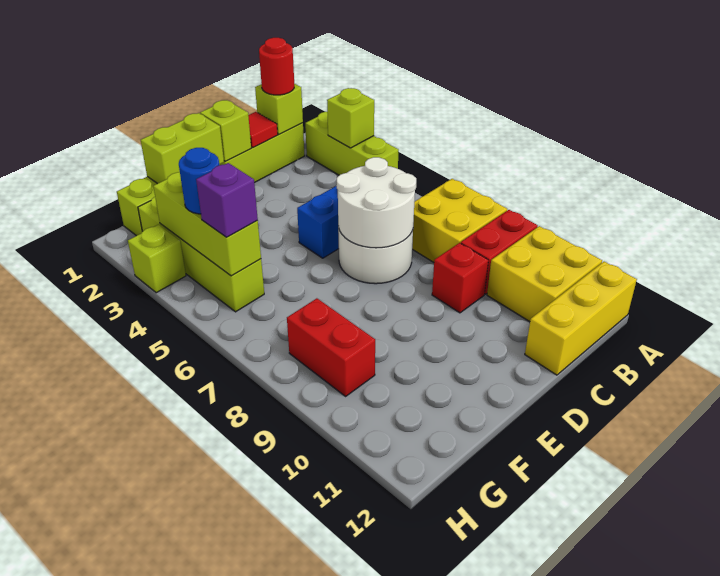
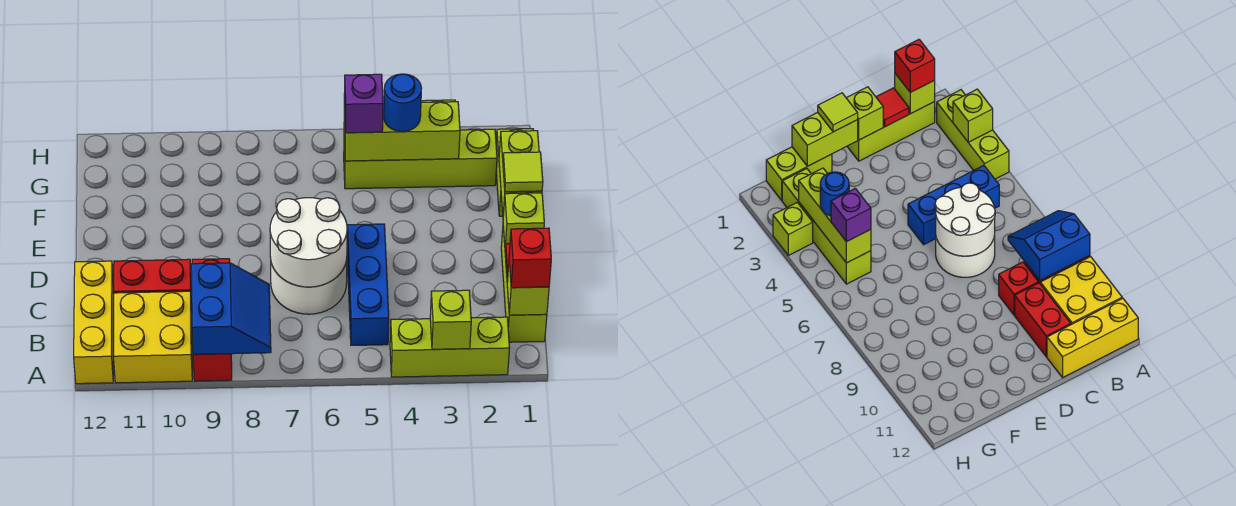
yellow 2x2 brick [412,179,507,262] -> none
none -> blue 2x2 slope [191,263,271,355]
red 1x1 round brick [259,38,294,95] -> red 1x1 brick [509,228,551,288]
none -> lime 1x1 tile [503,152,543,192]
red 1x2 brick [287,298,375,396] -> red 1x2 brick moved to [114,259,192,311]

